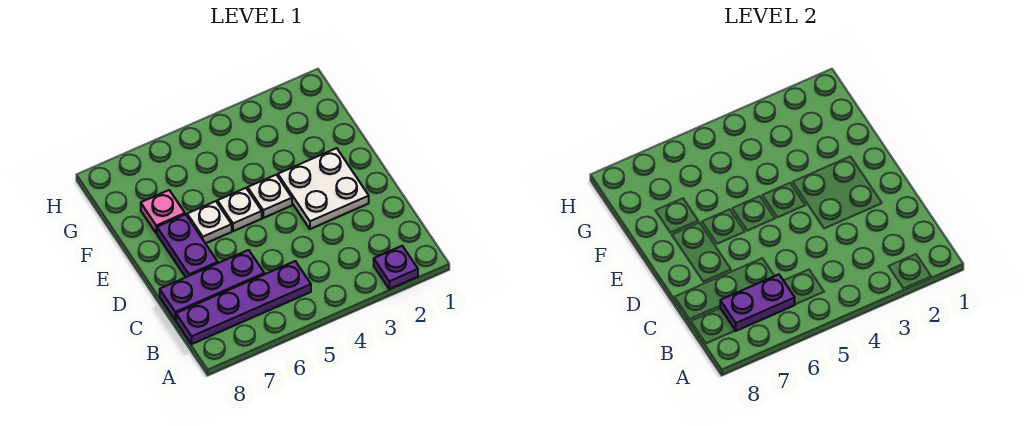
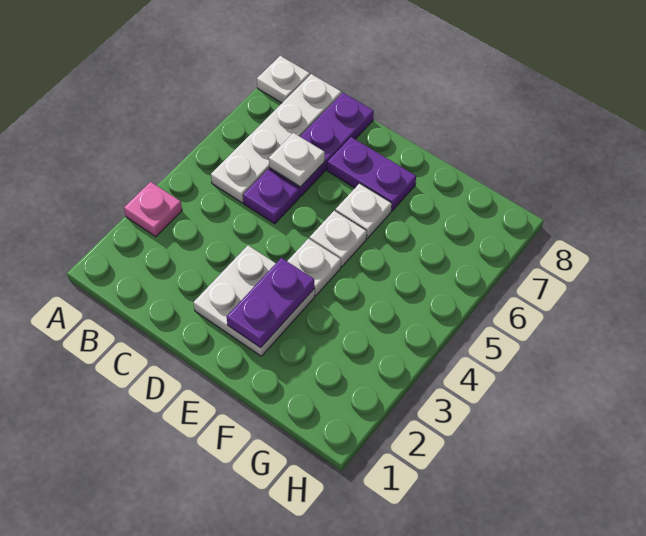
purple 1x1 plate [374,246,418,289] -> purple 1x1 plate moved to [243,169,299,224]
none -> white 1x1 plate [257,56,310,103]
purple 1x4 plate [176,261,311,344] -> white 1x4 plate [211,74,341,203]
purple 1x2 plate [720,274,795,331] -> purple 1x2 plate moved to [227,258,315,348]
none -> white 1x1 plate [269,133,325,187]
pink 1x1 plate [141,190,185,233] -> pink 1x1 plate moved to [124,182,182,237]

